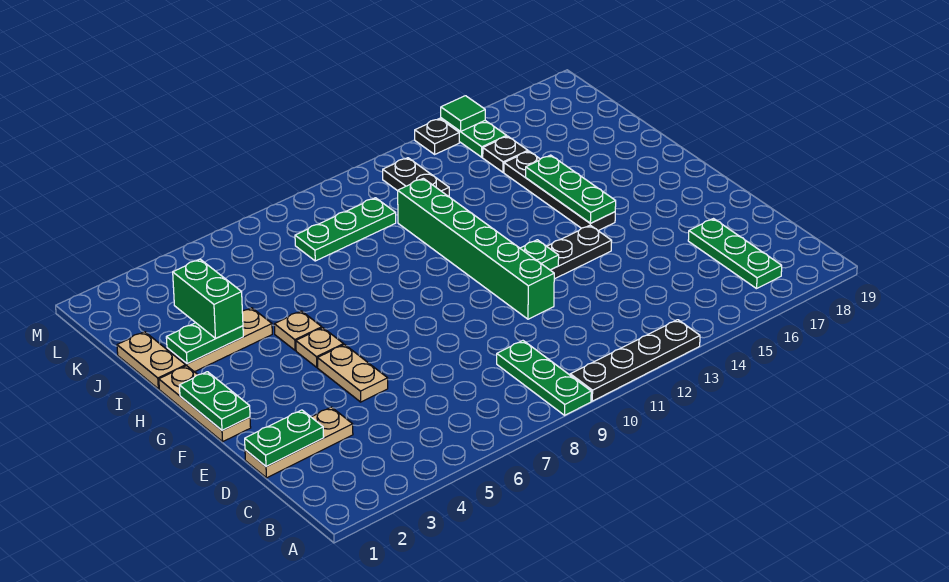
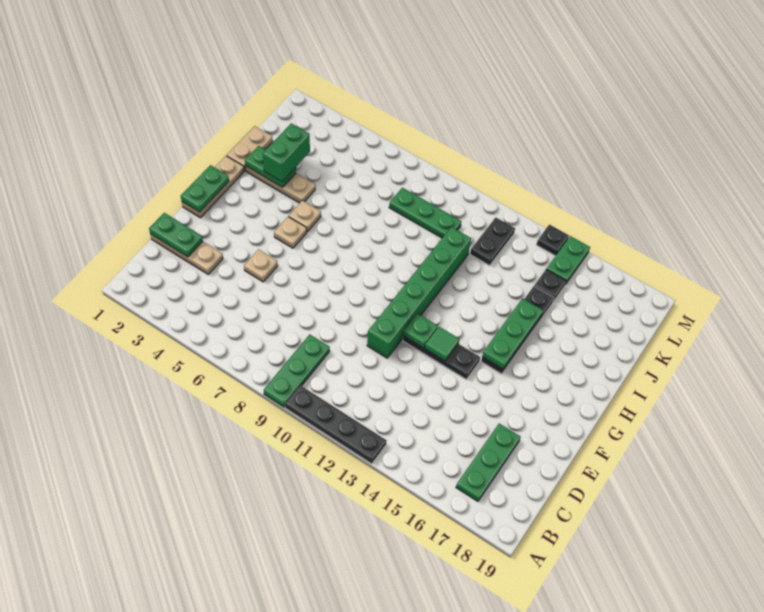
tan 1x2 plate [318,345,388,402] -> tan 1x1 plate [244,250,278,282]
green 1x1 tile [441,96,485,131] -> green 1x1 tile moved to [425,327,459,361]

